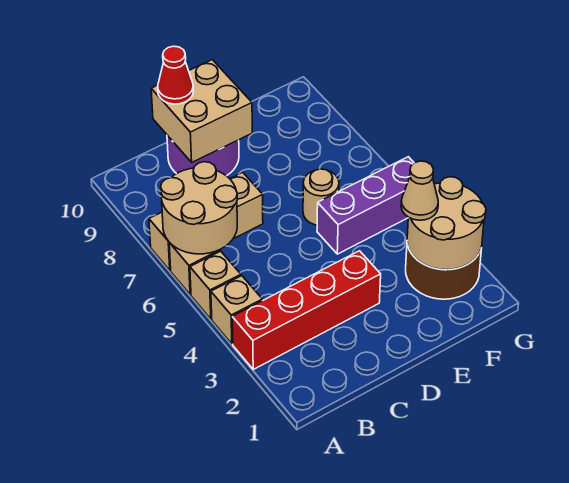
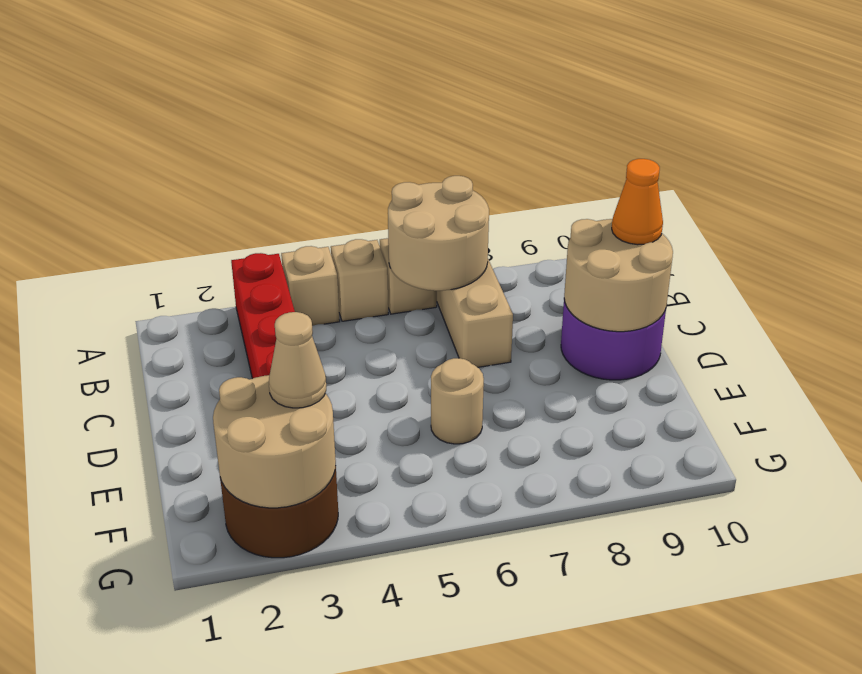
tan 2x2 brick [151,60,252,162] -> tan 2x2 round brick [564,219,673,332]
red 1x1 cone [158,46,193,104] -> orange 1x1 cone [612,159,663,245]
purple 1x3 brick [317,157,414,254] -> none

